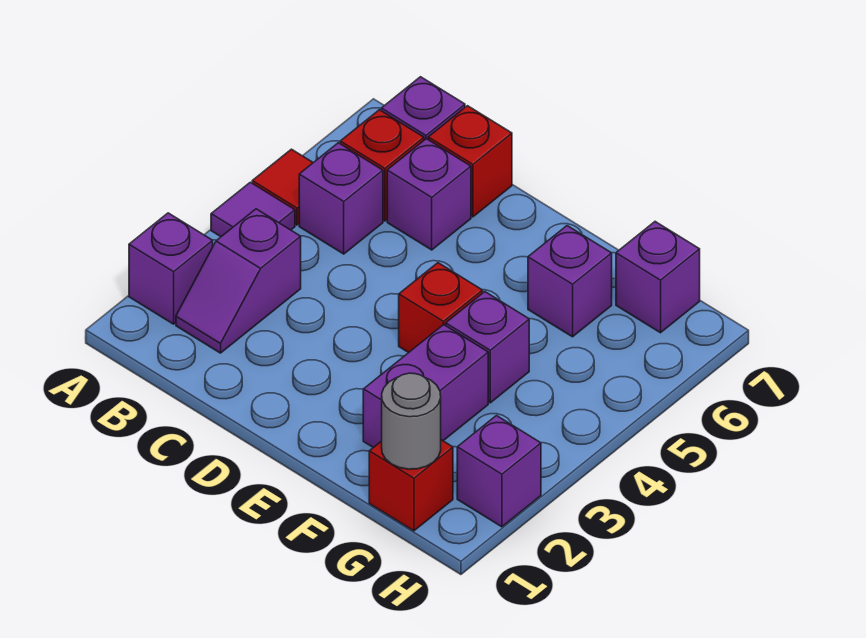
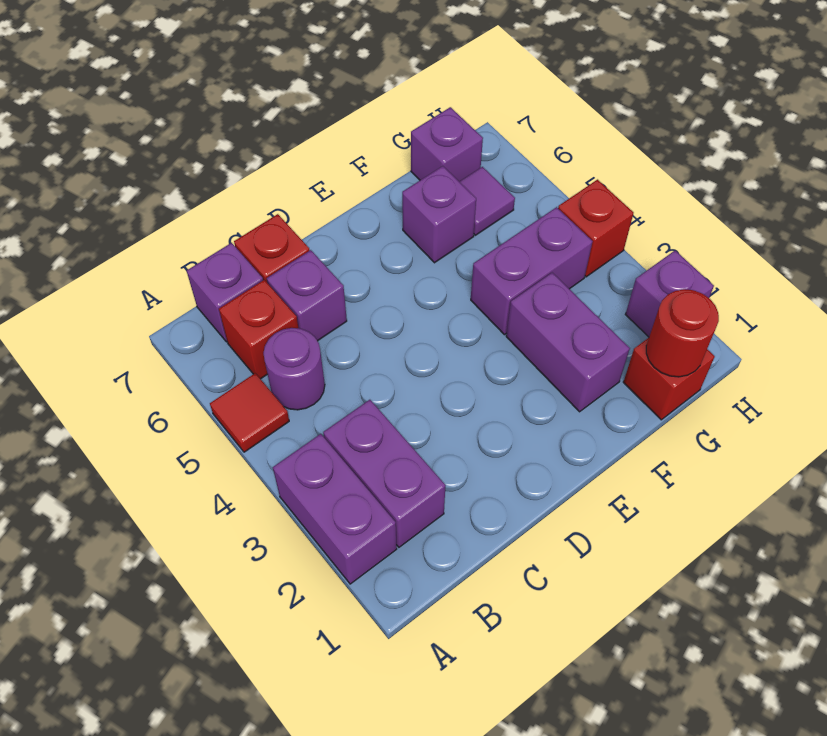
purple 1x1 brick [129,213,213,324] -> purple 1x2 brick [273,434,397,584]
purple 1x1 tile [211,182,295,237] -> purple 1x1 tile moved to [459,167,515,235]
purple 1x2 slope [176,209,301,353] -> purple 1x2 brick [323,400,446,547]
purple 1x1 brick [299,143,383,254] -> purple 1x1 round brick [263,328,325,410]
red 1x1 brick [399,263,483,353] -> red 1x1 brick moved to [558,180,634,277]
purple 1x1 brick [446,292,529,403] -> purple 1x2 brick [471,207,593,335]
grey 1x1 round brick [382,373,441,469] -> red 1x1 round brick [646,289,719,377]

